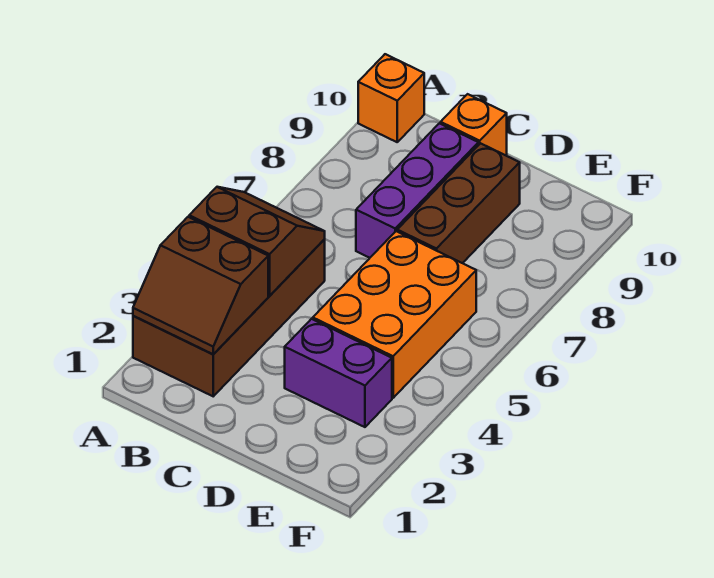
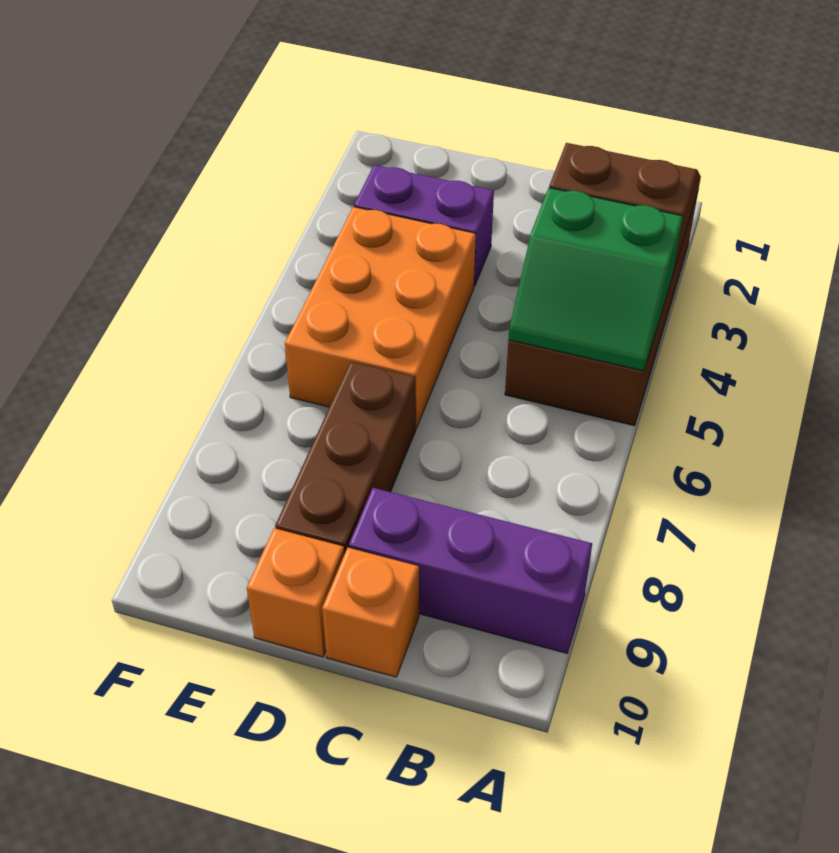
brown 2x2 slope [189,187,325,296] -> green 2x2 slope [509,188,683,371]
orange 1x1 brick [358,54,424,142] -> orange 1x1 brick moved to [247,528,344,657]
purple 1x3 brick [356,123,478,258] -> purple 1x3 brick turned to [349,488,592,653]

